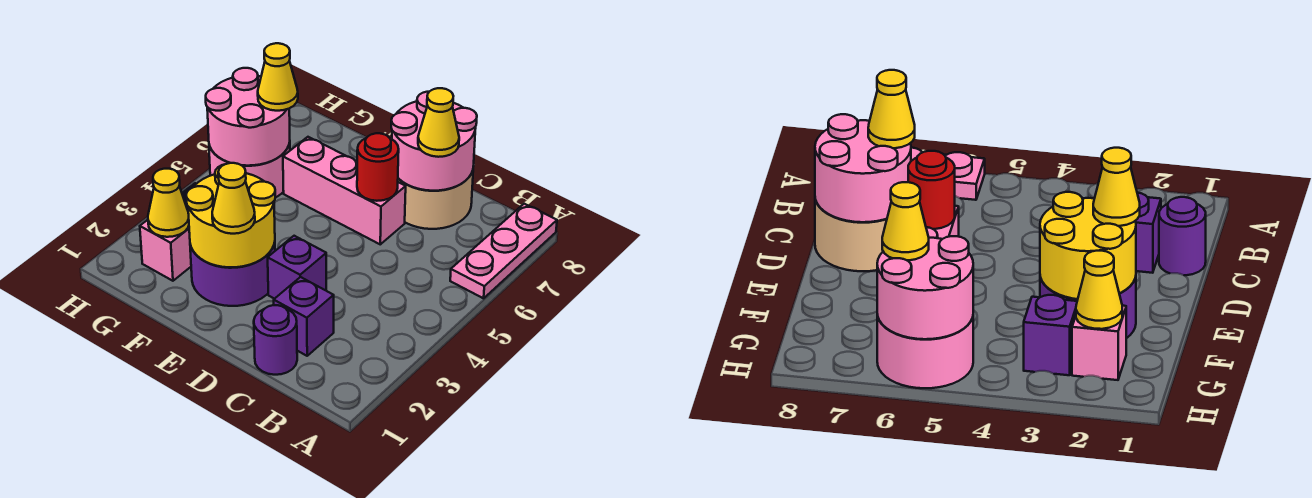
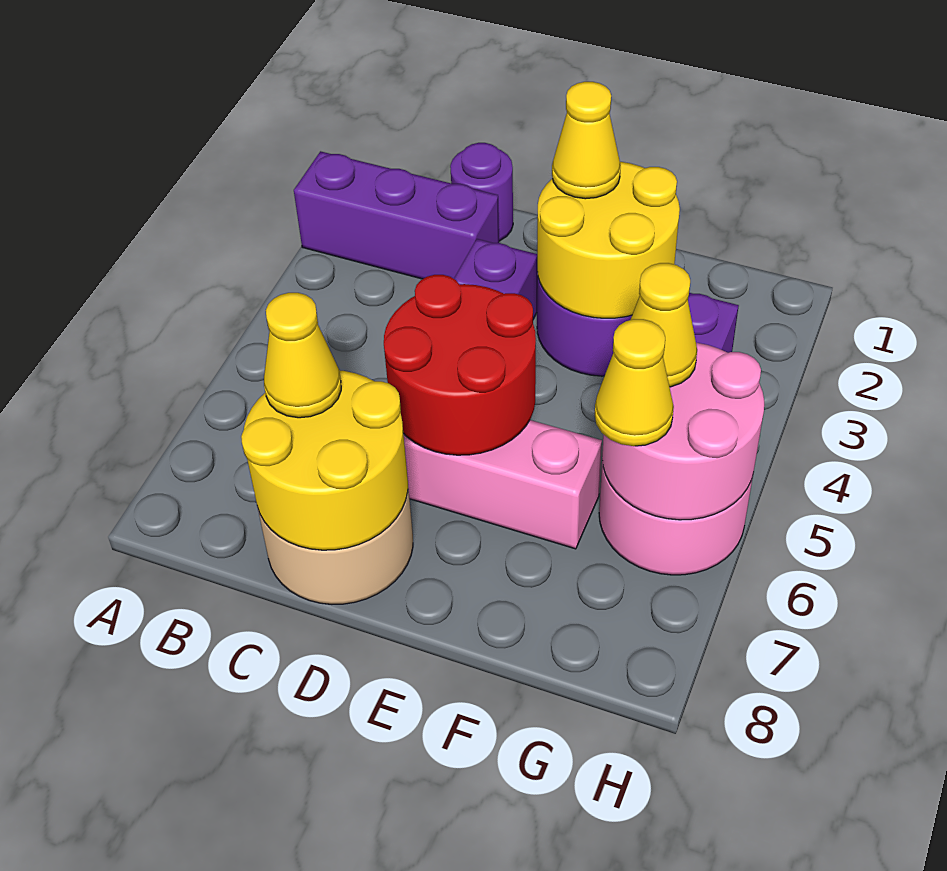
pink 1x3 plate [450,204,557,298] -> none
purple 1x1 brick [274,277,334,356] -> purple 1x3 brick [294,151,499,279]
pink 2x2 round brick [391,92,477,191] -> yellow 2x2 round brick [241,370,408,550]
red 1x1 round brick [357,133,399,201] -> red 2x2 round brick [384,275,536,455]
pink 1x1 brick [140,220,191,281] -> none
yellow 1x1 cone [148,169,189,237] -> yellow 1x1 cone moved to [631,263,697,387]

